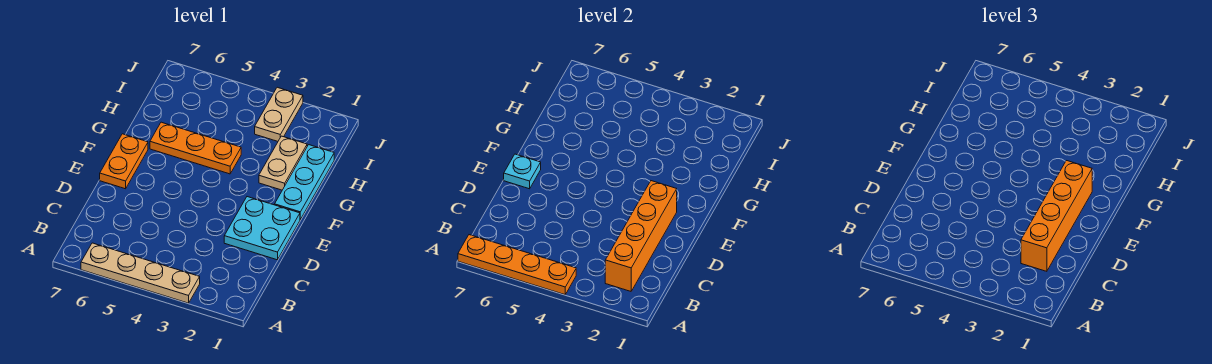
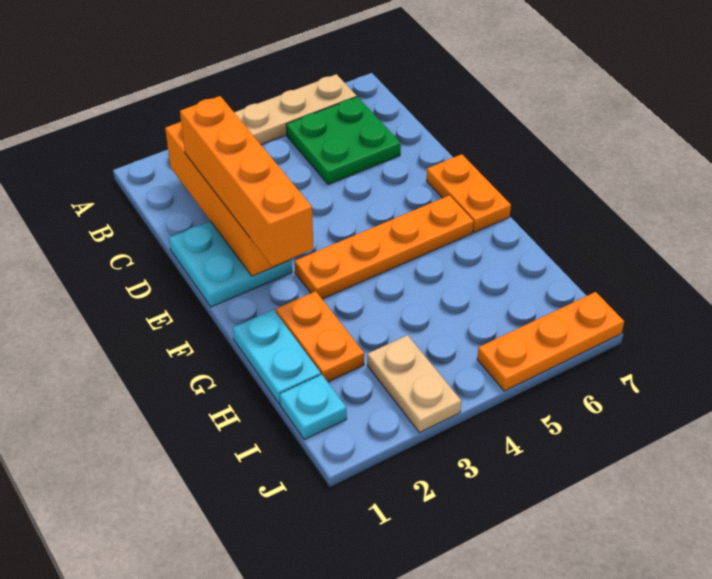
orange 1x4 plate [458,235,576,295] -> orange 1x4 plate moved to [295,195,474,299]
none -> green 2x2 plate [286,97,401,185]
cyan 1x1 plate [504,154,541,189] -> cyan 1x1 plate moved to [280,375,347,440]
cyan 1x3 plate [275,145,334,219] -> cyan 1x2 plate [233,310,321,404]
tan 1x2 plate [259,136,307,190] -> orange 1x2 plate [276,291,364,382]
orange 1x3 plate [150,122,241,174] -> orange 1x3 plate moved to [477,292,624,391]

